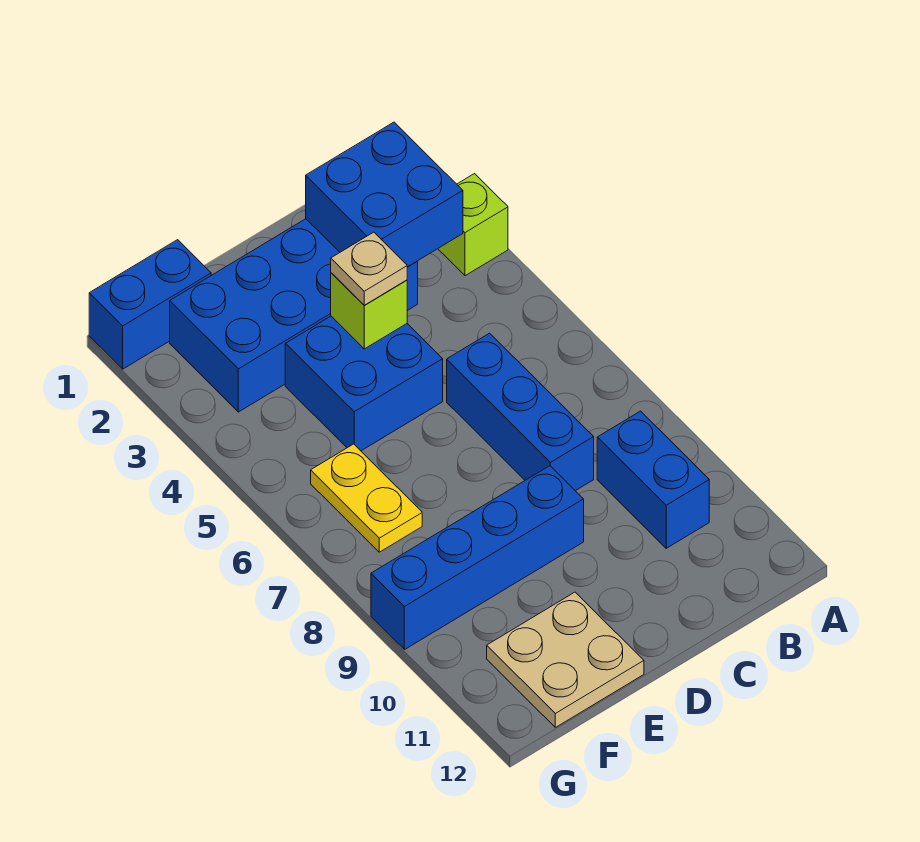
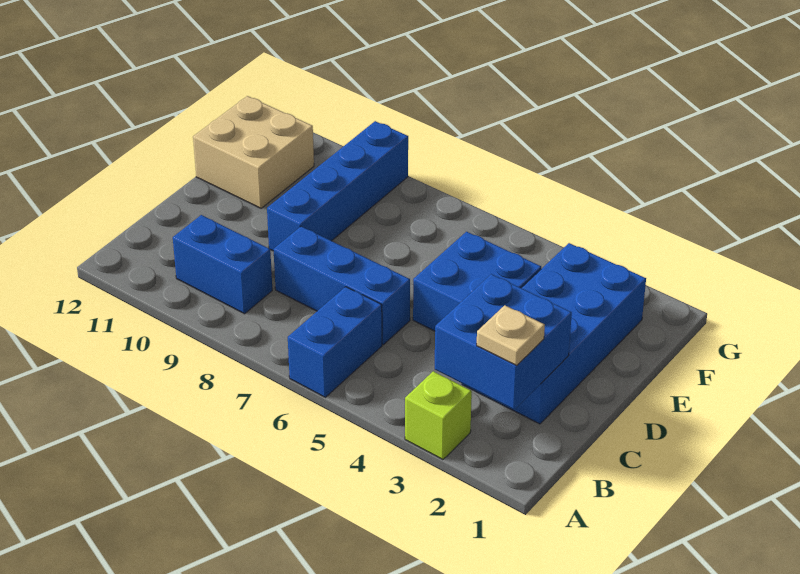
lime 1x1 brick [331,273,407,349] -> none
tan 1x1 plate [331,232,407,305] -> tan 1x1 plate moved to [477,305,545,365]
tan 2x2 plate [487,592,644,727] -> tan 2x2 brick [193,96,314,208]
blue 1x2 brick [89,240,211,369] -> blue 1x2 brick moved to [288,287,382,397]
yellow 1x2 plate [311,444,422,552] -> none

